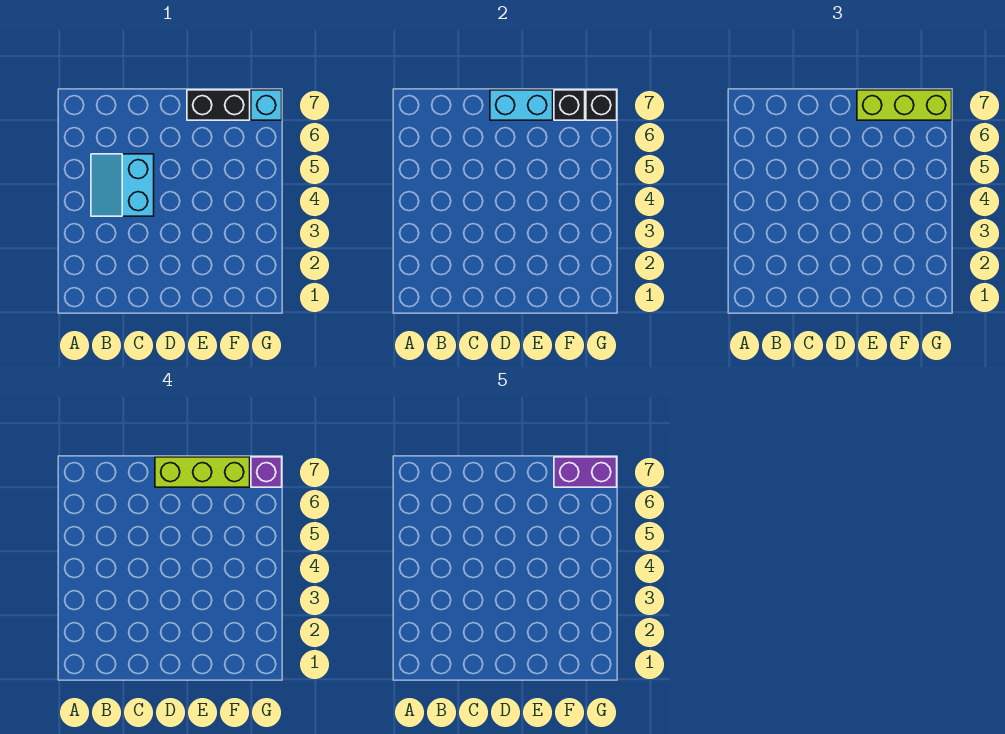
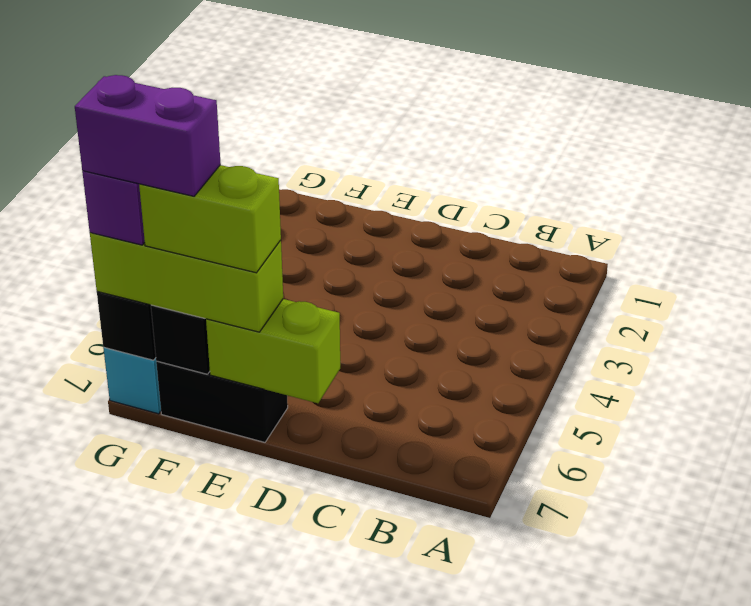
cyan 2x2 slope [91,154,154,216] -> none
cyan 1x2 brick [490,90,553,120] -> lime 1x2 brick [206,299,340,403]
lime 1x3 brick [155,457,250,487] -> lime 1x2 brick [139,165,281,273]

